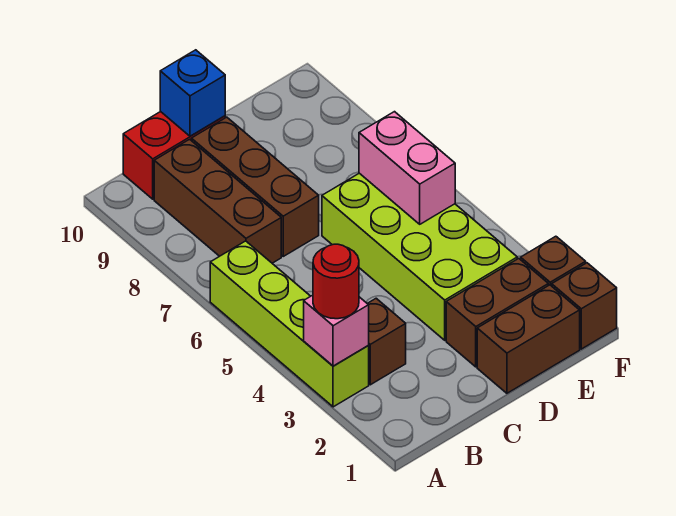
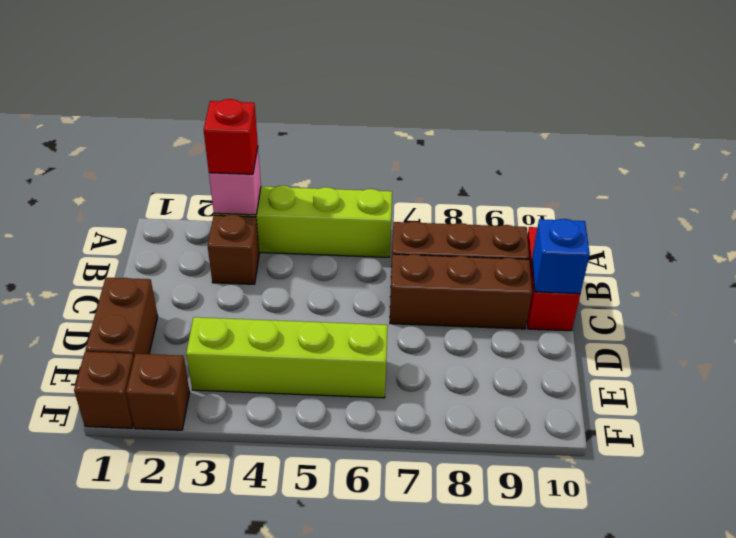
red 1x1 round brick [313,244,359,319] -> red 1x1 brick [204,99,258,174]
brown 1x2 brick [446,258,548,367] -> none
lime 2x4 brick [322,173,517,340] -> lime 1x4 brick [186,317,388,398]
pink 1x2 brick [359,112,455,224] -> none

